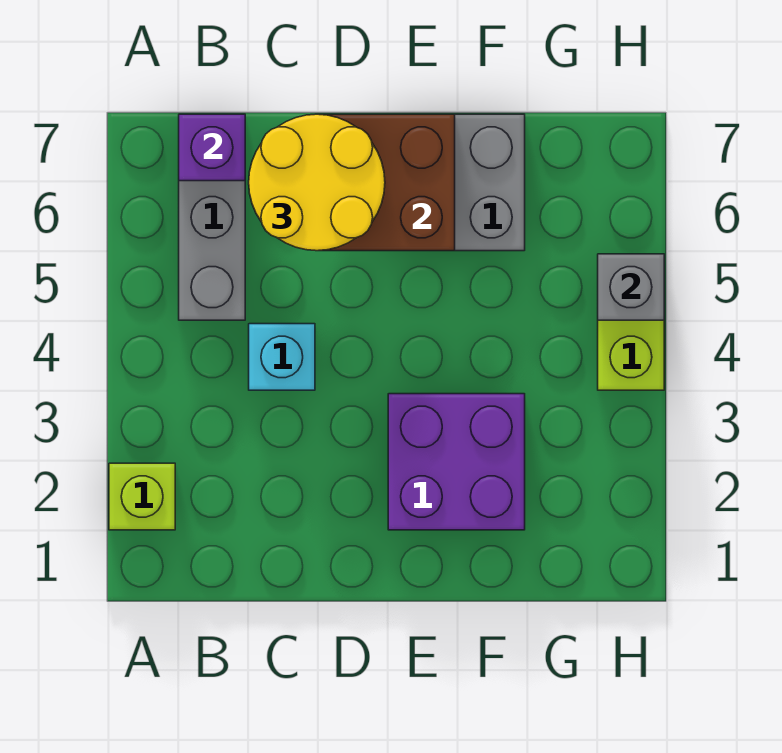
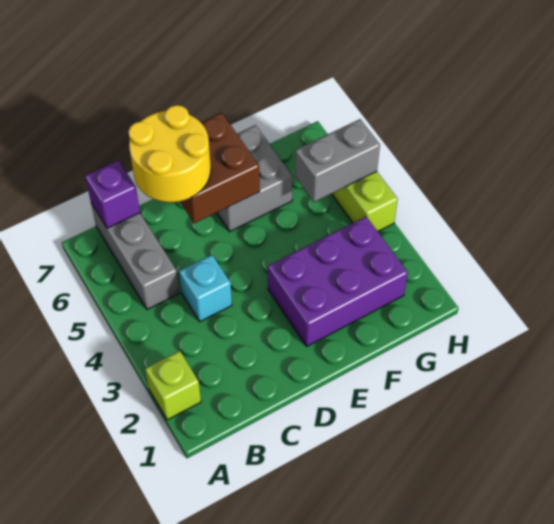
purple 2x2 brick [388,394,525,530] -> purple 2x3 brick [268,217,408,346]
grey 1x1 brick [598,254,664,320] -> grey 1x2 brick [295,119,380,202]

